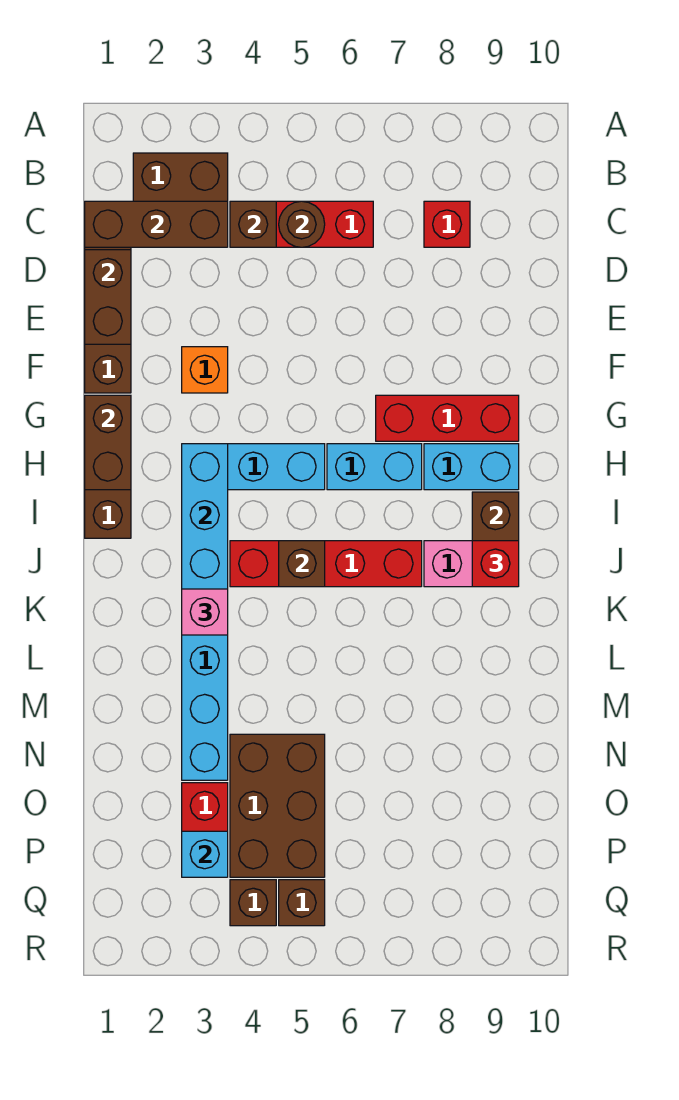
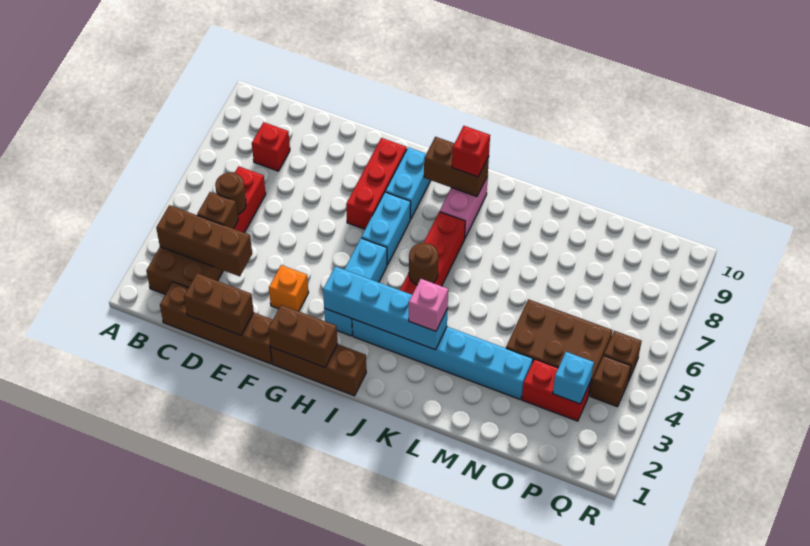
brown 1x3 brick [85,201,228,247] -> brown 1x3 brick turned to [156,205,252,276]
brown 1x1 brick [279,541,325,587] -> brown 1x1 round brick [409,243,438,285]

